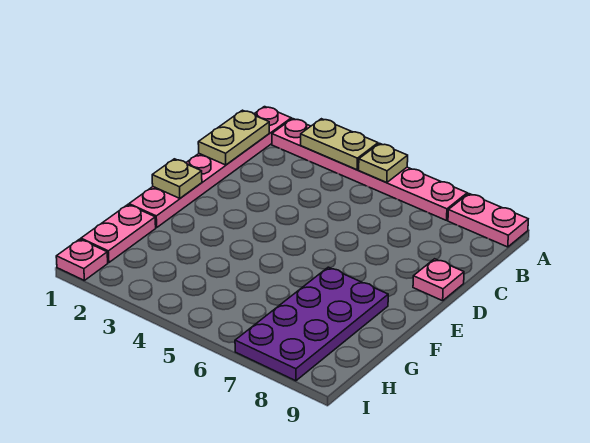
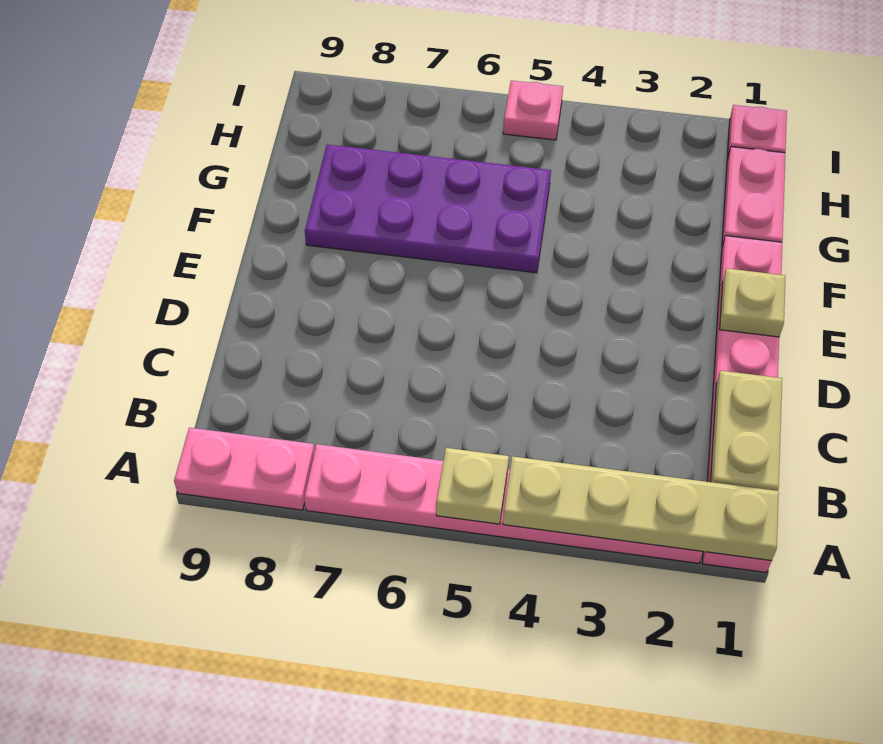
tan 1x2 plate [301,119,378,170] -> tan 1x4 plate [503,456,779,561]
pink 1x1 plate [413,259,464,301] -> pink 1x1 plate moved to [503,81,563,140]
purple 2x4 plate [235,267,388,381] -> purple 2x4 plate turned to [305,144,551,273]

